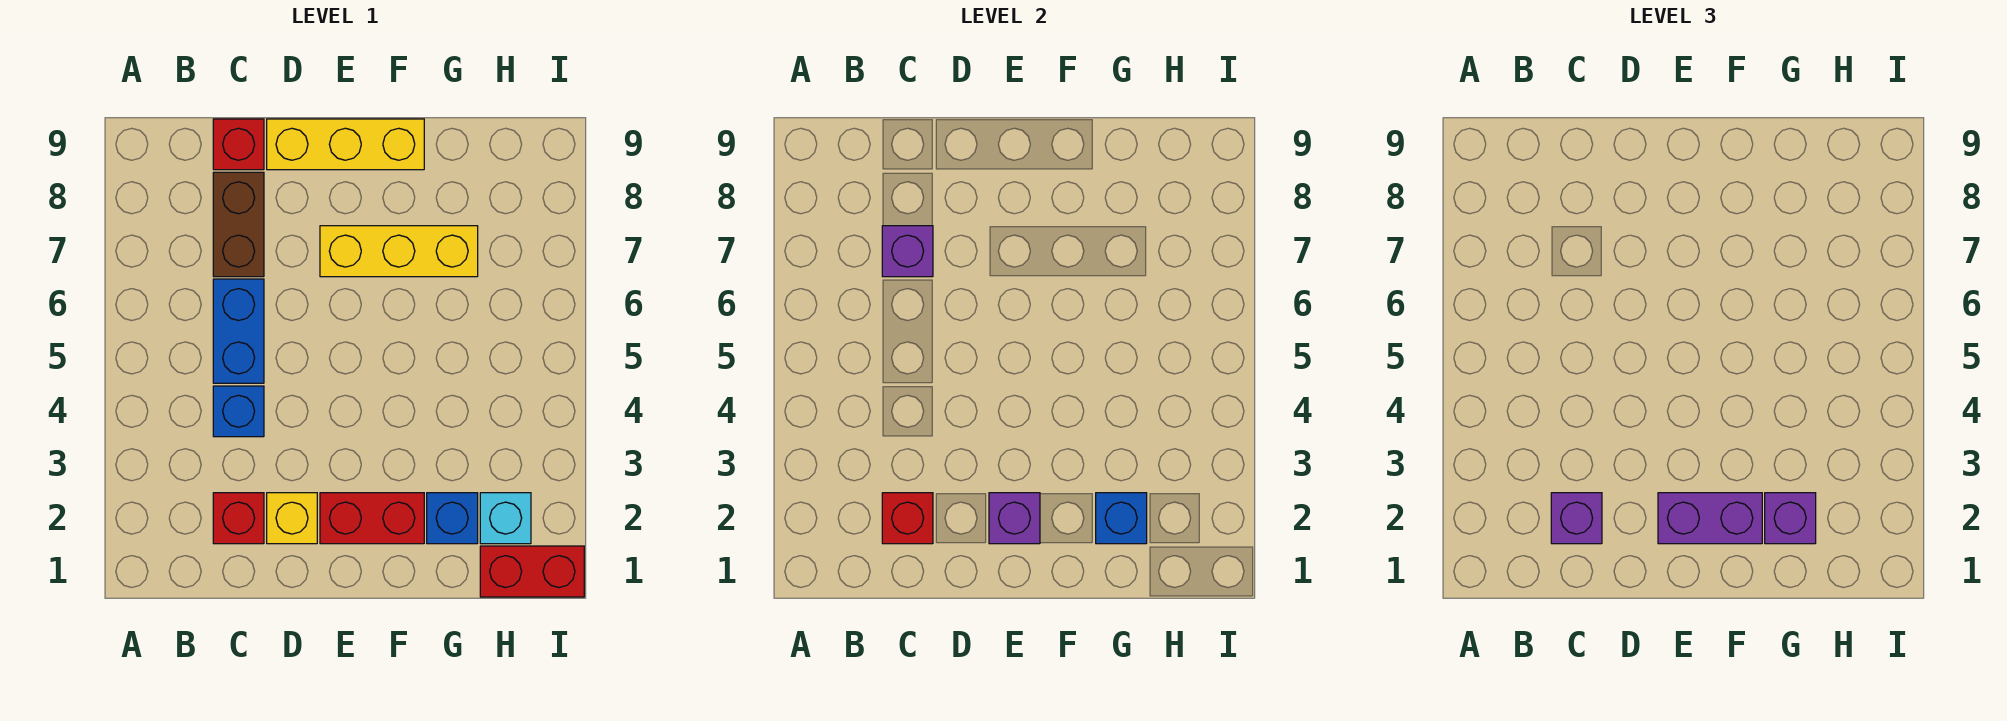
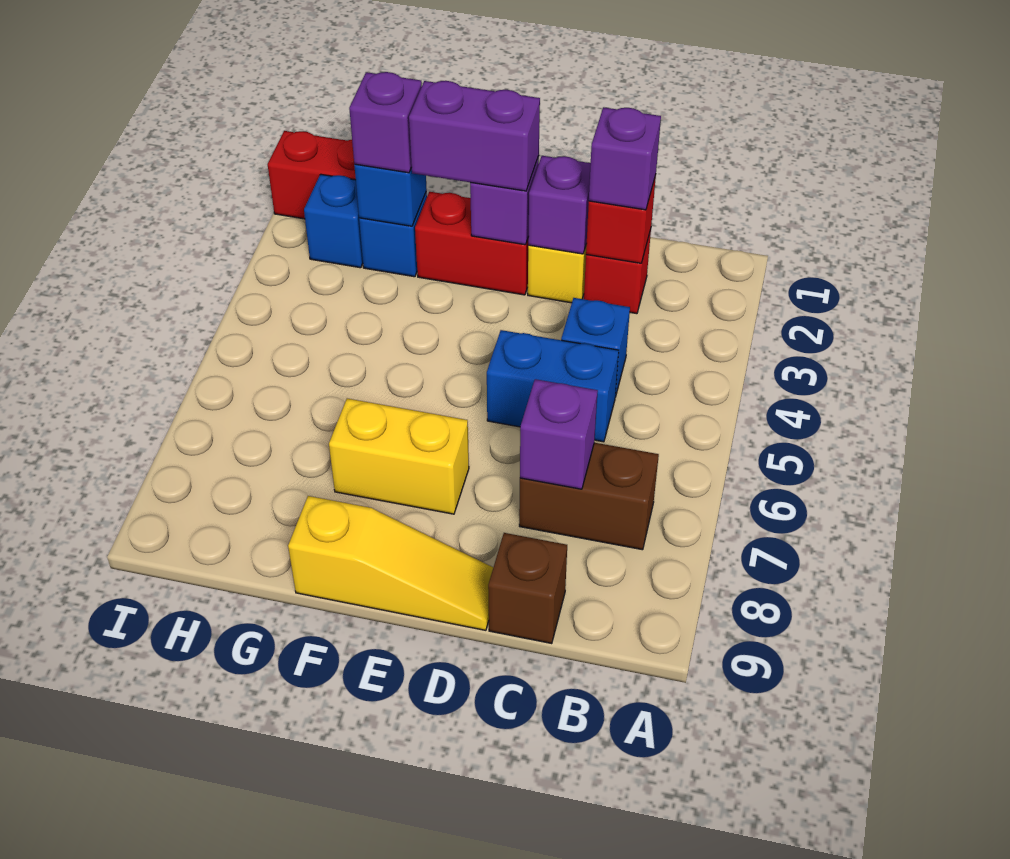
blue 1x2 brick [213,279,264,383] -> blue 1x2 brick turned to [487,330,619,442]
brown 1x2 brick [213,172,264,277] -> brown 1x2 brick turned to [519,443,659,550]
red 1x1 brick [213,119,264,170] -> brown 1x1 brick [488,533,567,644]
none -> purple 1x1 brick [528,156,591,254]
yellow 1x3 brick [267,119,424,170] -> yellow 1x3 slope [288,496,493,630]
yellow 1x3 brick [320,226,478,277] -> yellow 1x2 brick [329,398,469,514]
cyan 1x1 brick [480,493,531,544] -> blue 1x1 brick [304,174,363,268]

